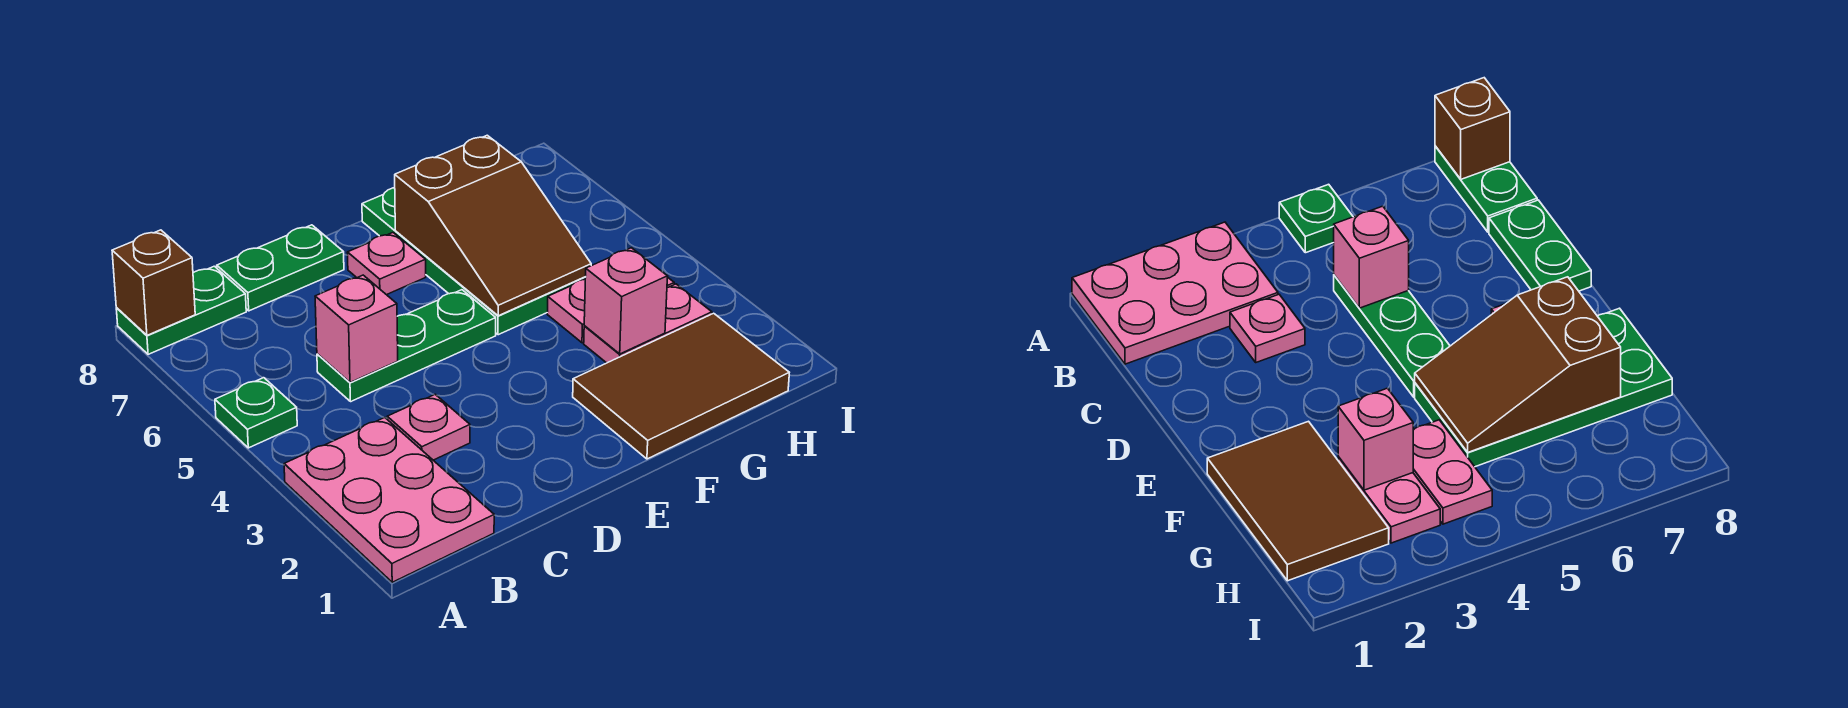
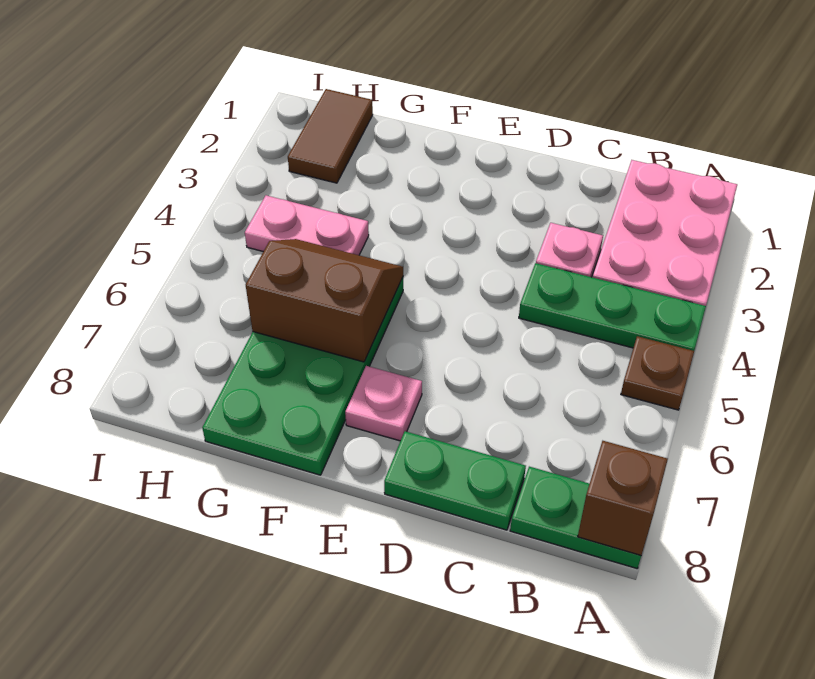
green 1x1 plate [215,378,297,448] -> brown 1x1 plate [621,336,694,410]
green 1x3 plate [317,290,496,402] -> green 1x3 plate moved to [519,263,706,351]
pink 1x1 brick [315,275,398,383] -> none
brown 2x3 tile [573,313,789,459] -> brown 1x2 tile [288,89,373,183]
brown 2x3 slope [395,135,591,316] -> brown 2x2 slope [246,239,403,362]
pink 1x2 plate [584,284,712,363] -> none
pink 1x1 brick [584,248,667,354] -> none

